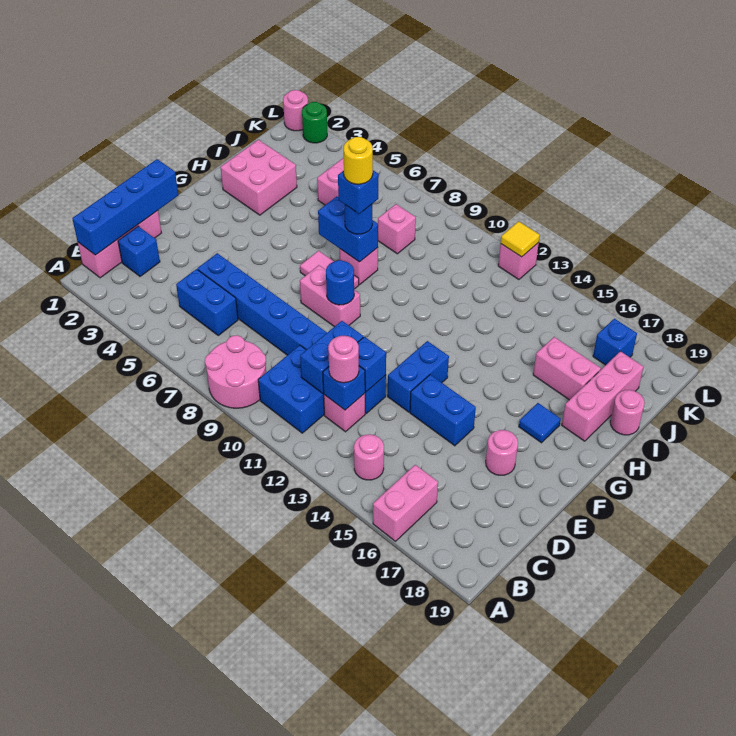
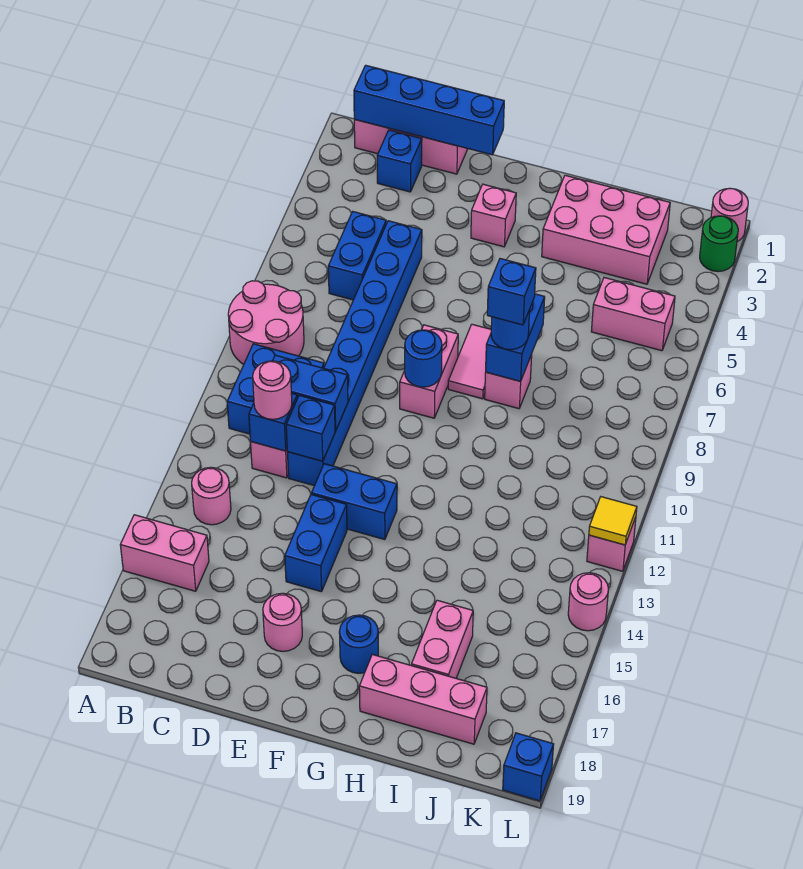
blue 1x1 tile [519,403,561,443] -> blue 1x1 round brick [339,615,378,673]
pink 2x2 brick [221,140,297,215] -> pink 2x3 brick [542,175,670,284]
yellow 1x1 round brick [344,137,373,184] -> none
pink 1x1 round brick [610,390,645,435] -> pink 1x1 round brick moved to [568,573,609,631]
pink 1x1 brick [378,204,416,254] -> pink 1x1 brick moved to [471,184,516,247]
blue 1x1 brick [593,319,637,365] -> blue 1x1 brick moved to [503,733,554,801]

